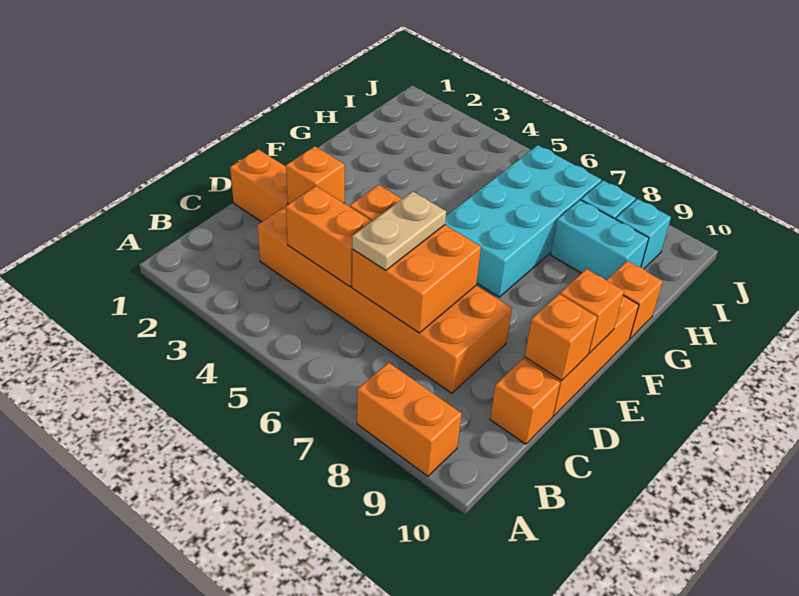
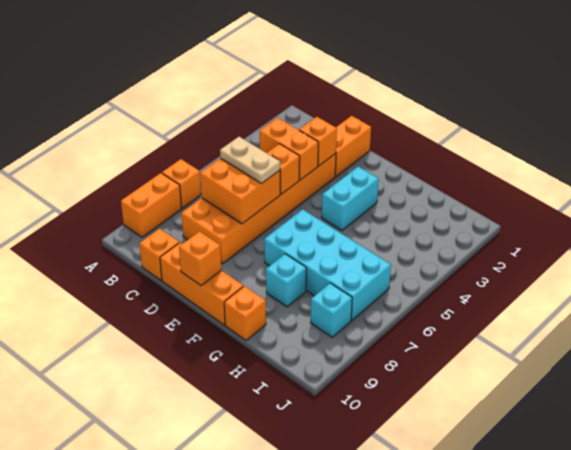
orange 1x2 brick [286,186,372,287] -> orange 1x2 brick turned to [260,118,318,180]
orange 1x1 brick [525,294,597,381] -> orange 1x1 brick moved to [162,159,201,208]
cyan 1x2 brick [551,200,649,280] -> cyan 1x2 brick moved to [322,167,379,230]
cyan 1x1 brick [616,199,671,269] -> cyan 1x1 brick moved to [266,254,306,307]

